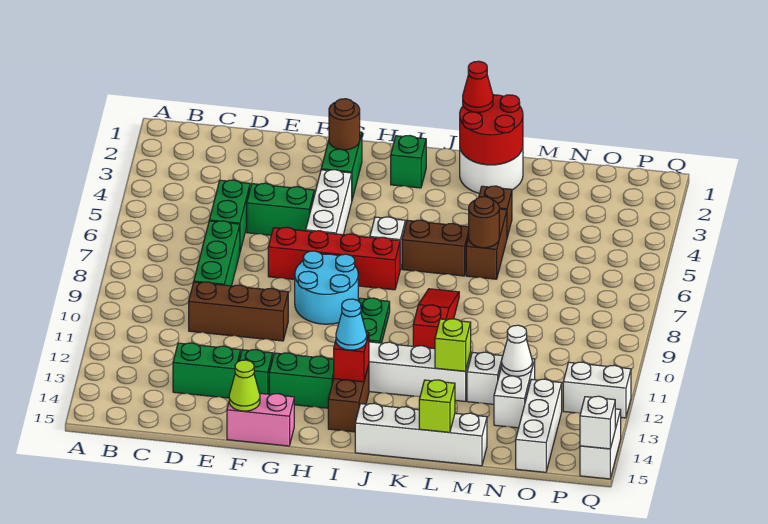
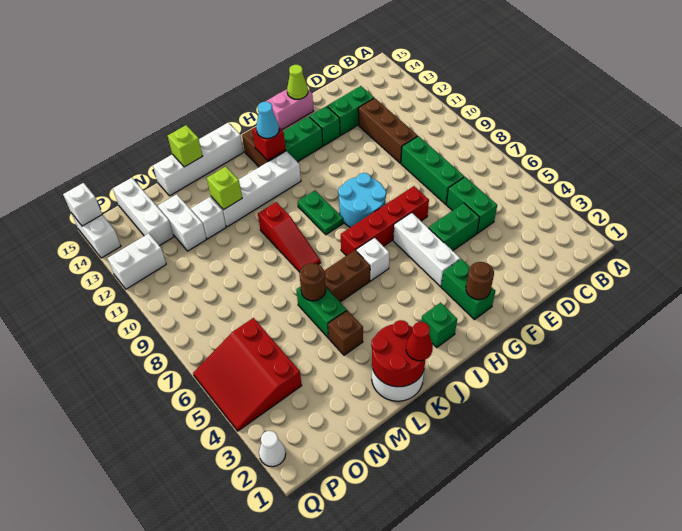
brown 1x3 brick [189,282,288,341] -> brown 1x3 brick turned to [358,98,418,163]
brown 1x2 brick [466,209,507,279] -> green 1x2 brick [296,286,347,338]
white 1x1 cone [502,325,532,376] -> white 1x1 cone moved to [259,431,286,467]
none -> red 3x3 slope [193,318,302,431]

